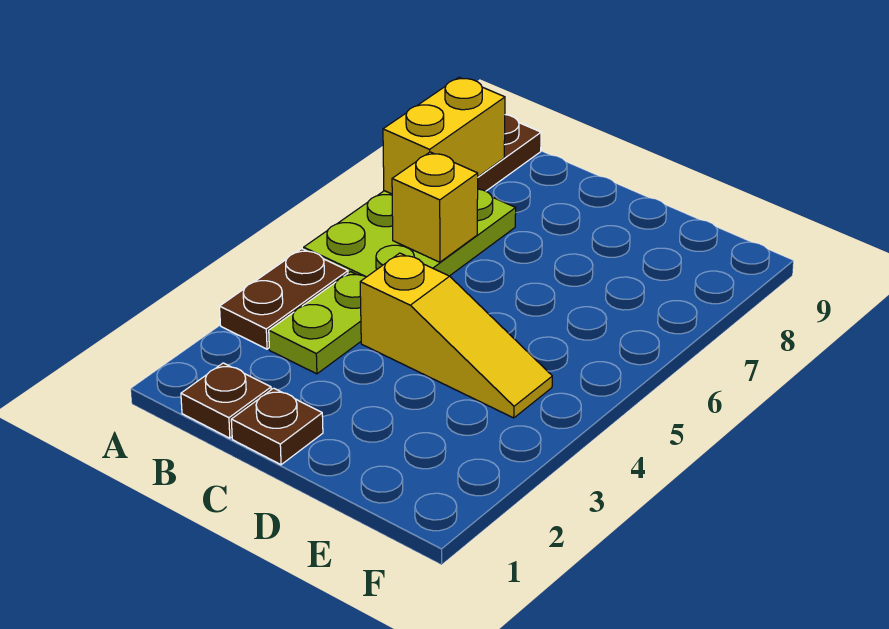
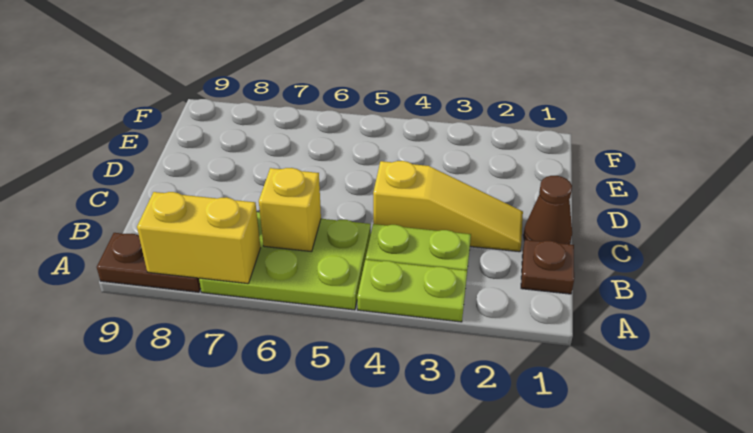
brown 1x2 plate [220,249,348,349] -> lime 1x2 plate [357,260,467,322]
brown 1x1 plate [231,388,323,465] -> brown 1x1 cone [523,176,572,244]
yellow 1x3 slope [360,253,552,418] -> yellow 1x3 slope turned to [373,161,523,252]

